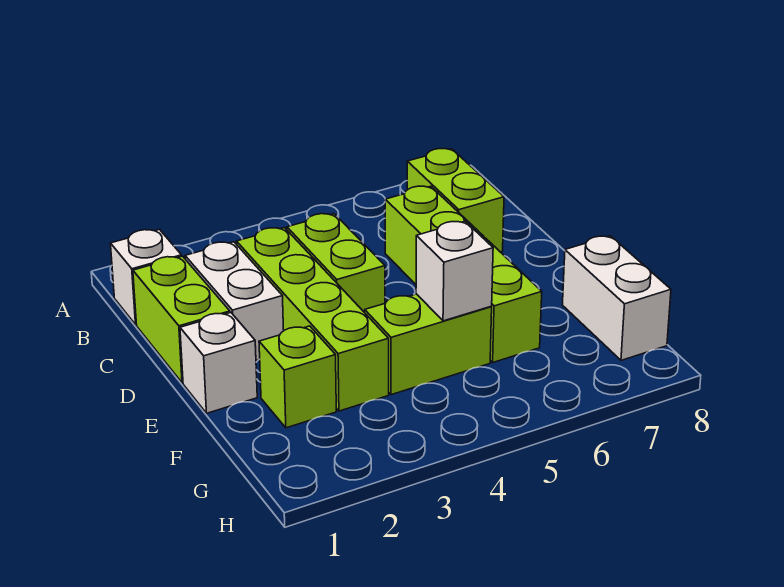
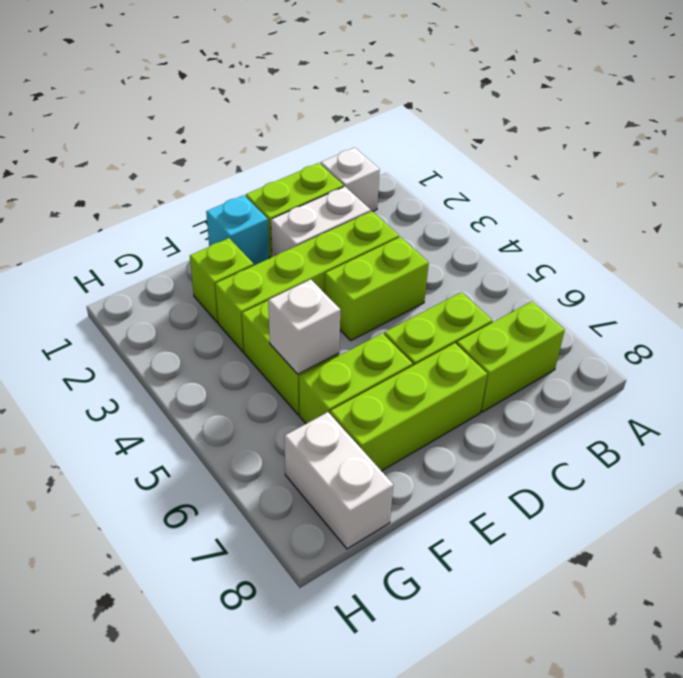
none -> lime 1x3 brick [330,343,487,471]
white 1x1 brick [180,313,257,413] -> cyan 1x1 brick [206,195,269,265]
white 1x2 brick [562,236,671,360] -> white 1x2 brick turned to [284,412,393,549]

